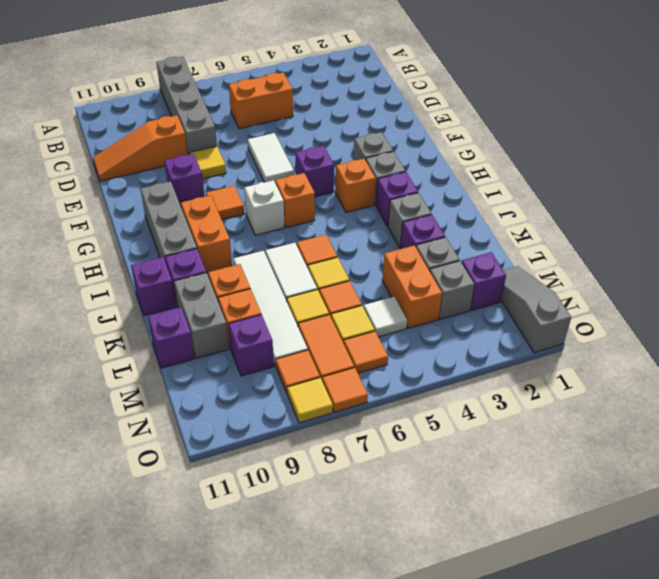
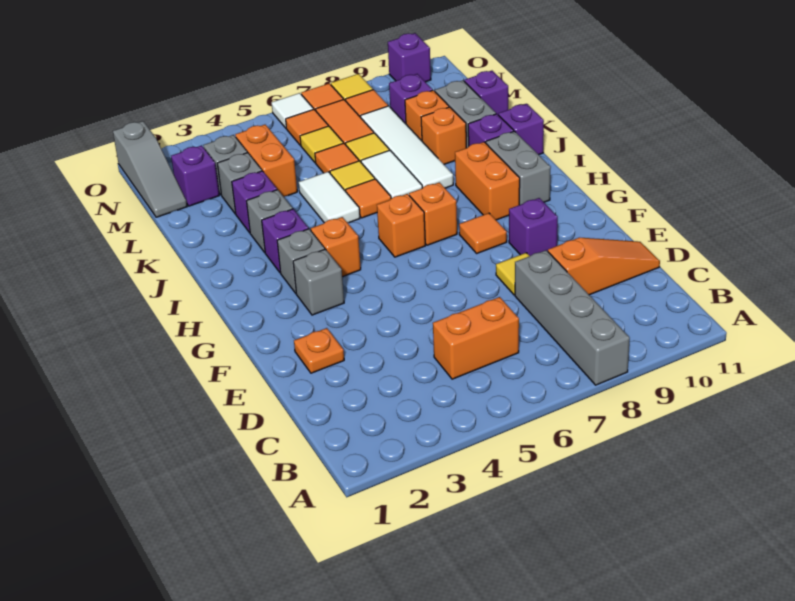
none -> orange 1x1 plate [294,328,344,373]
white 1x2 tile [248,133,294,182] -> white 1x2 tile moved to [299,172,360,223]
purple 1x1 brick [295,146,334,197] -> purple 1x1 brick moved to [388,33,431,82]
grey 1x3 brick [141,182,197,262] -> grey 1x2 brick [486,131,551,205]
white 1x1 brick [244,180,284,235] -> orange 1x1 brick [409,182,457,245]
white 1x1 tile [364,297,407,337] -> white 1x1 tile moved to [272,93,313,128]

